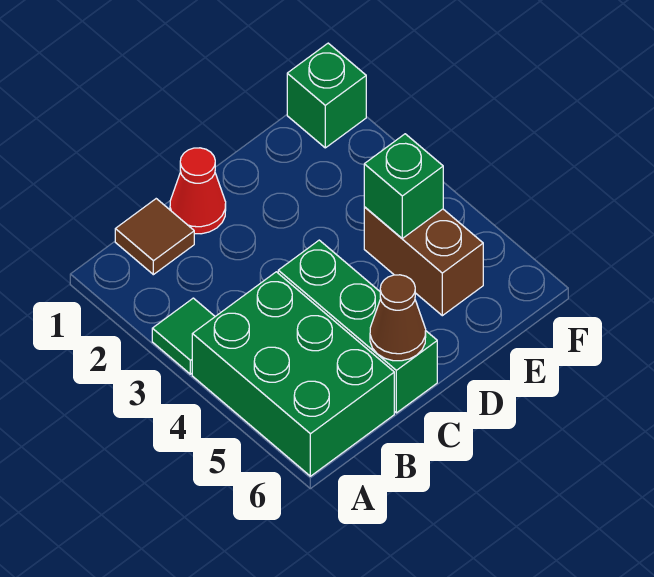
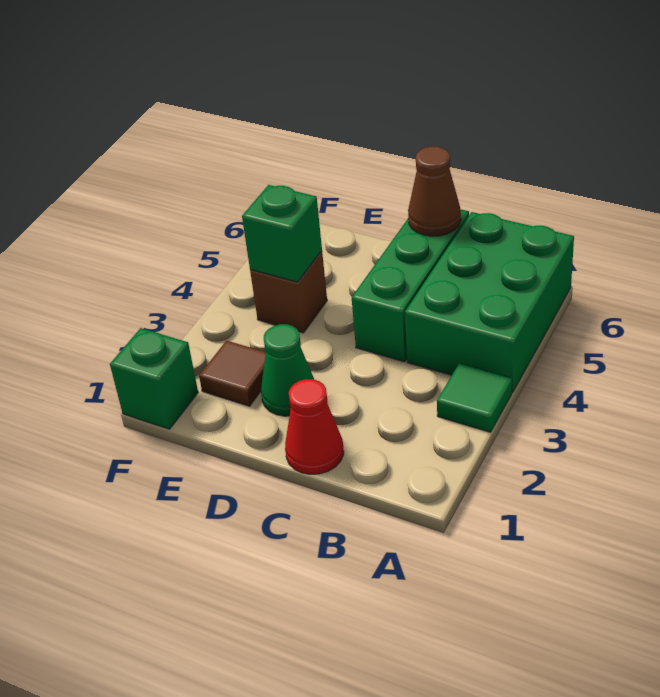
brown 1x1 tile [115,199,194,275] -> brown 1x1 tile moved to [199,341,266,406]
none -> green 1x1 cone [261,324,314,416]
brown 1x2 brick [364,207,483,316] -> brown 1x1 brick [250,251,327,333]

